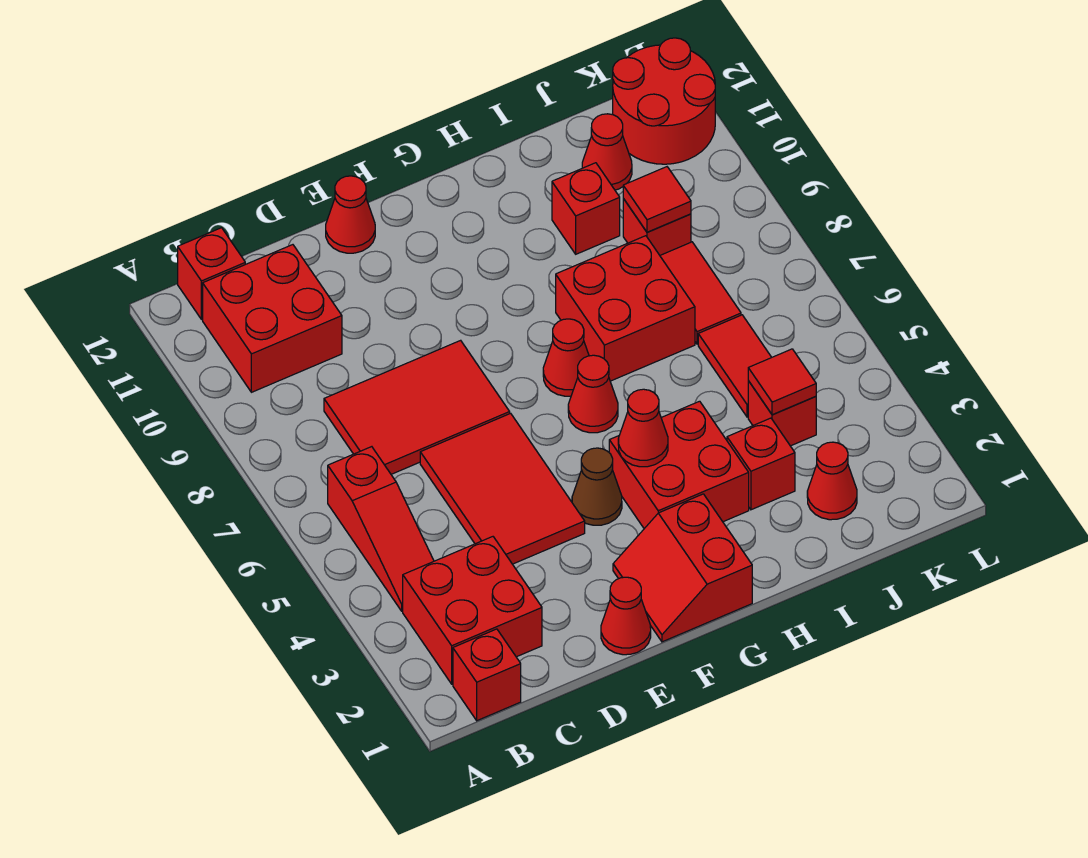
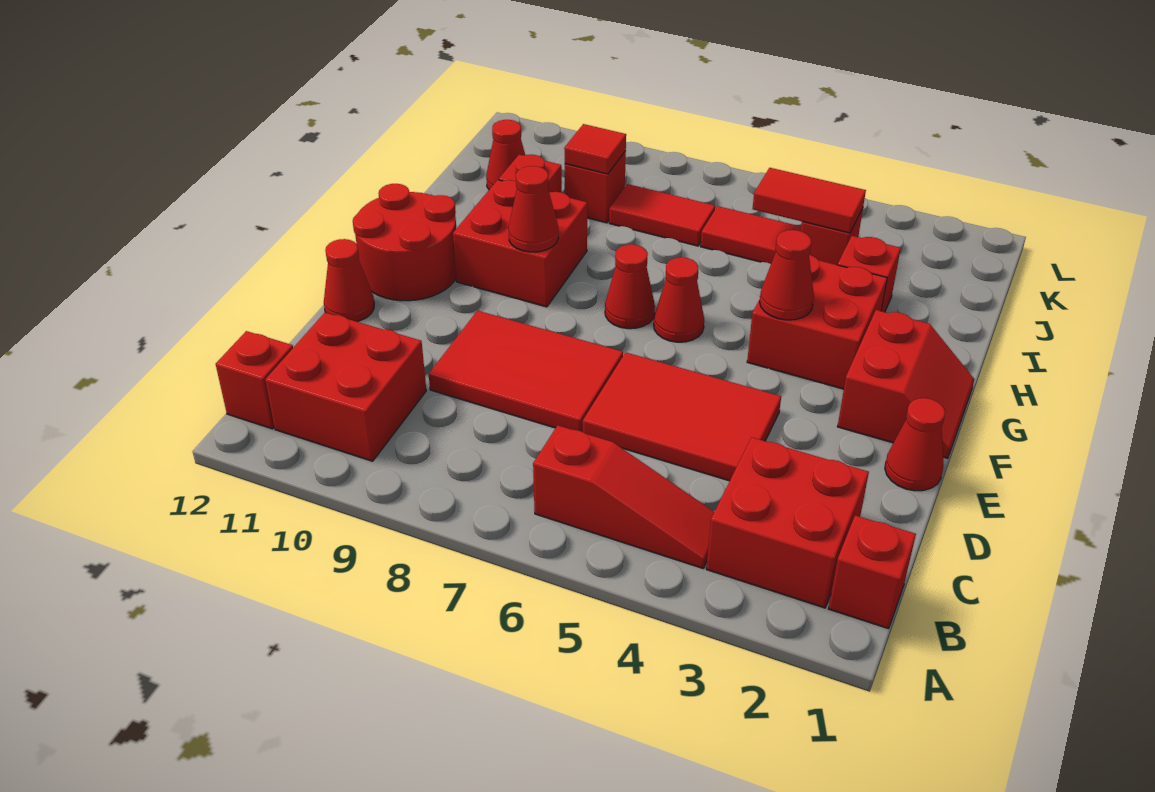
red 2x3 tile [324,340,510,474] -> red 2x3 tile turned to [429,311,623,432]
red 2x2 slope [613,494,752,642] -> red 2x2 slope turned to [837,310,974,458]
brown 1x1 cone [572,448,622,525] -> none
red 2x2 brick [556,236,695,381] -> red 2x2 brick moved to [453,180,587,307]
red 1x1 cone [807,442,857,520] -> red 1x1 cone moved to [508,166,559,252]
red 1x1 tile [748,349,816,415] -> red 1x2 tile [753,168,866,233]
red 2x2 round brick [613,38,715,164] -> red 2x2 round brick moved to [353,184,456,301]

